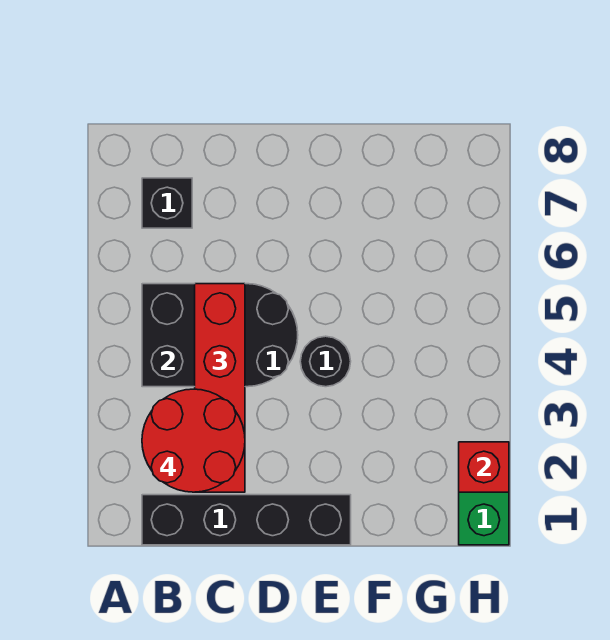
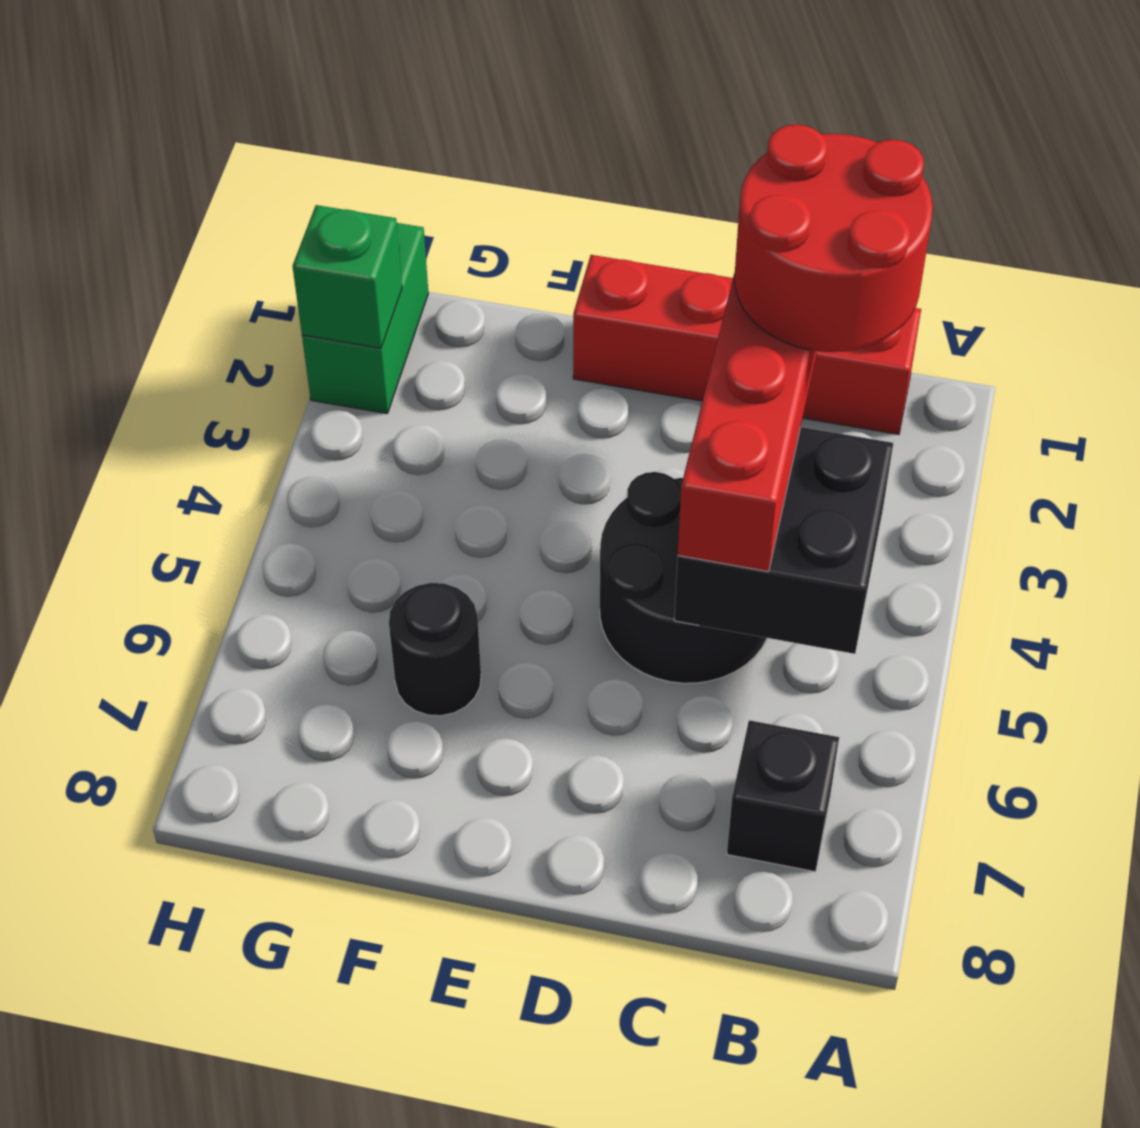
black 1x4 brick [142,495,351,545] -> red 1x4 brick [573,255,921,435]
black 1x1 round brick [300,336,351,387] -> black 1x1 round brick moved to [389,583,481,716]
red 1x1 brick [459,442,509,492] -> green 1x1 brick [293,205,402,348]

